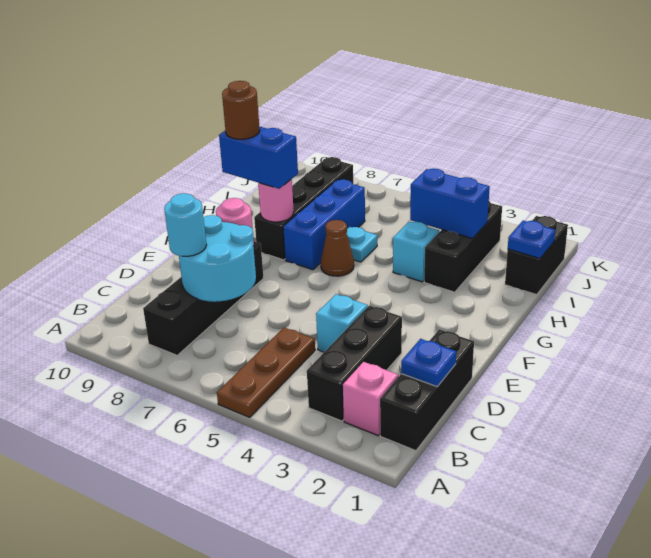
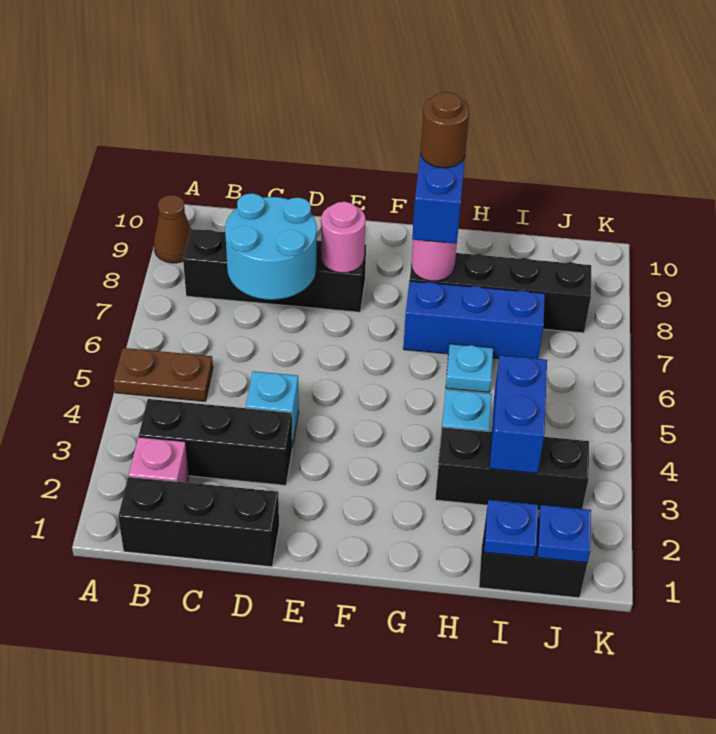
brown 1x3 plate [217,328,315,417] -> brown 1x2 plate [114,348,213,401]
blue 1x1 plate [401,339,456,387] -> blue 1x1 plate moved to [537,505,591,563]
cyan 1x1 round brick [164,193,207,256] -> none
brown 1x1 cone [321,220,354,276] -> brown 1x1 cone moved to [154,195,191,263]

